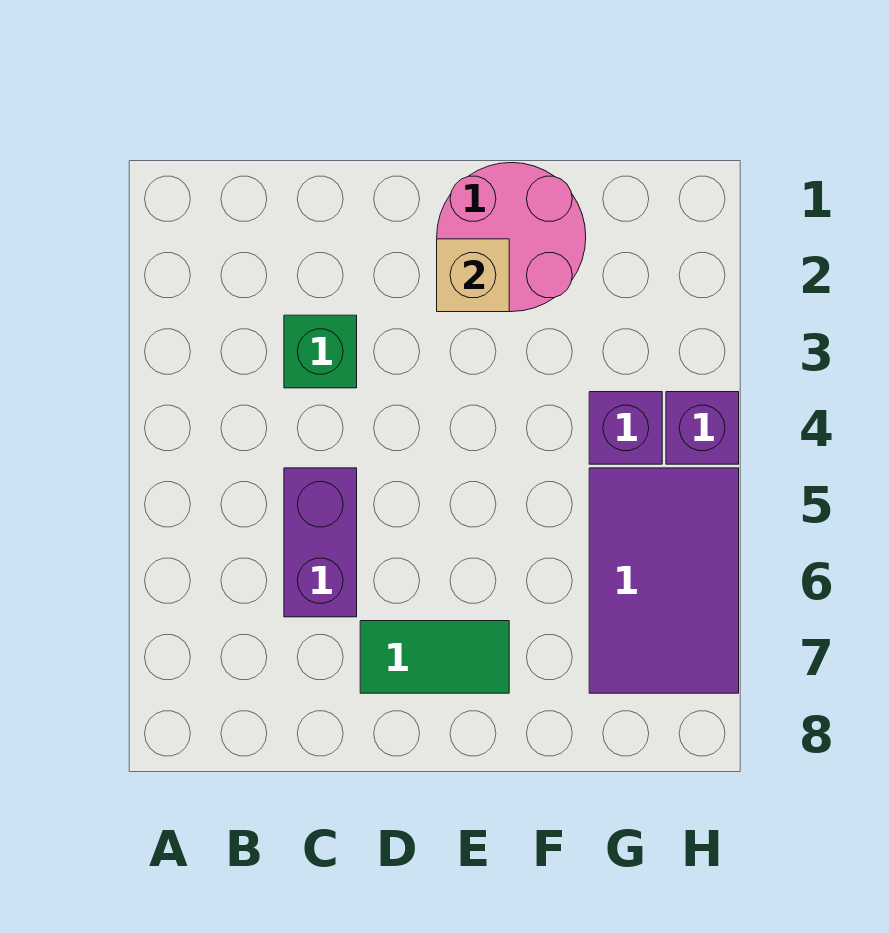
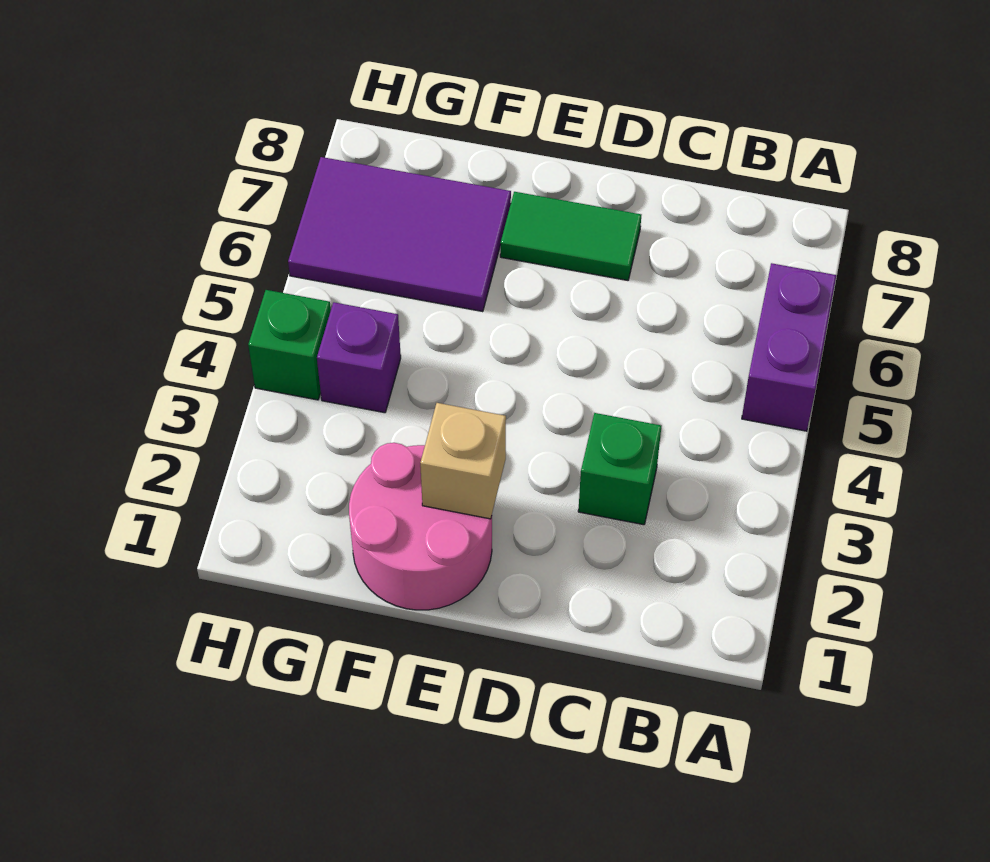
purple 1x2 brick [284,468,357,617] -> purple 1x2 brick moved to [742,263,836,431]
purple 2x3 tile [589,468,739,693] -> purple 2x3 tile turned to [288,157,511,312]
purple 1x1 brick [666,392,739,464] -> green 1x1 brick [248,290,331,400]

